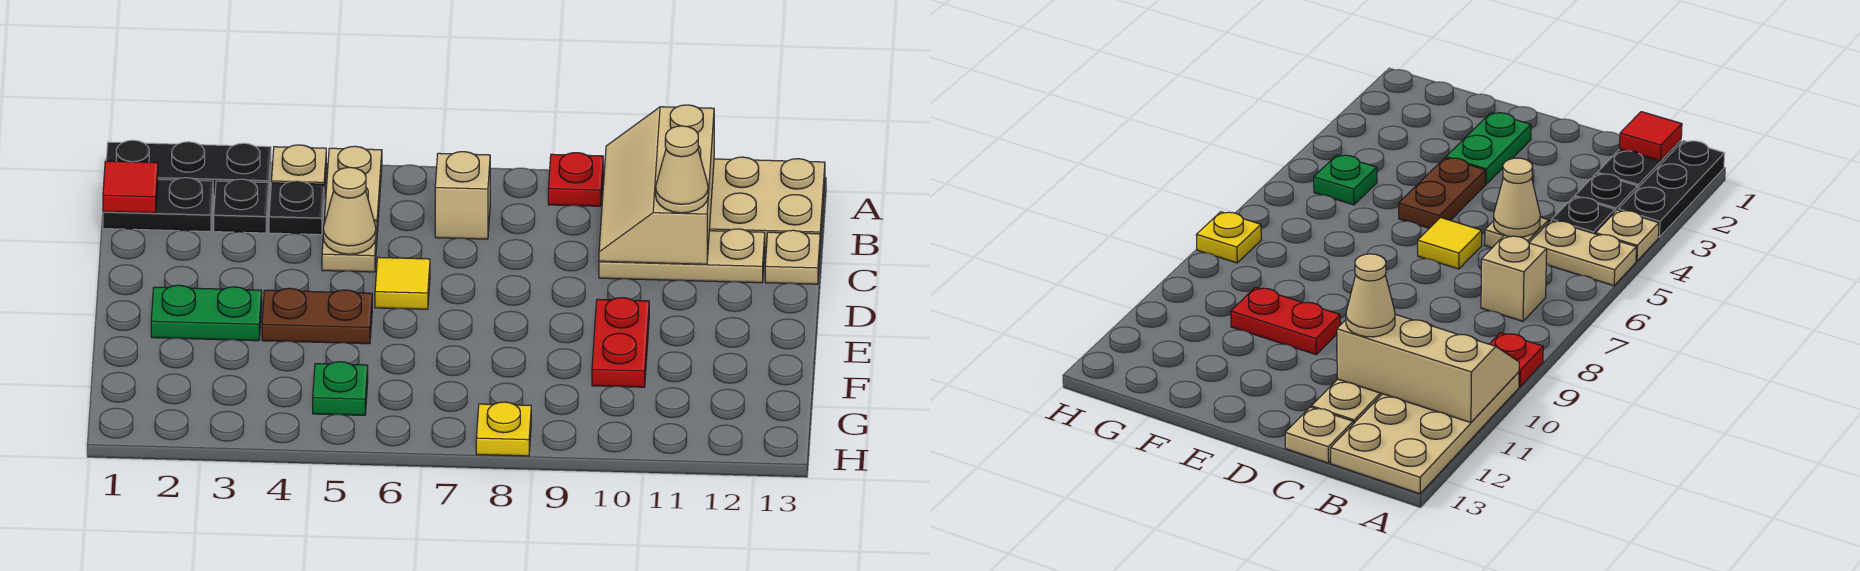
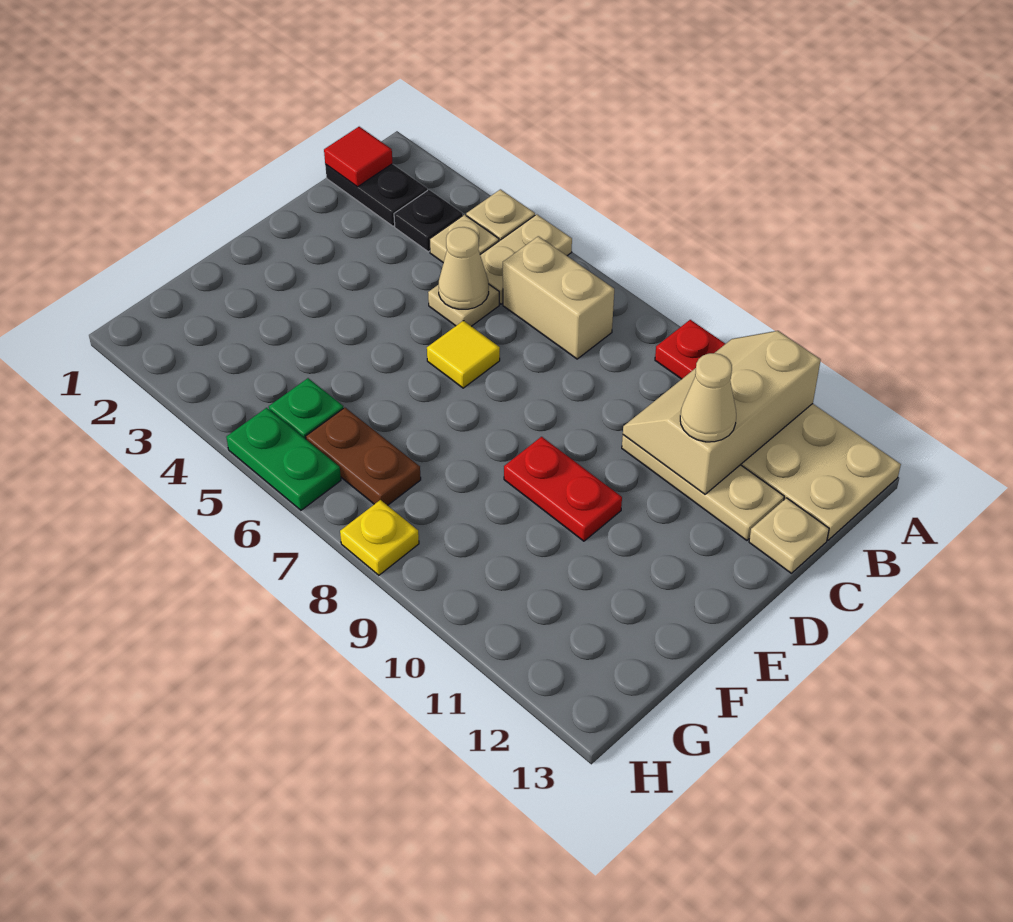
black 1x3 plate [106,140,271,196] -> none
black 1x1 plate [269,181,324,235] -> tan 1x1 plate [429,215,499,263]
tan 1x1 brick [435,152,490,239] -> tan 1x2 brick [503,236,614,359]
green 1x2 plate [151,285,262,341] -> green 1x2 plate moved to [226,408,341,510]
brown 1x2 plate [262,288,372,344] -> brown 1x2 plate moved to [306,408,421,505]
red 1x2 plate [592,298,649,387] -> red 1x2 plate turned to [504,437,622,541]

